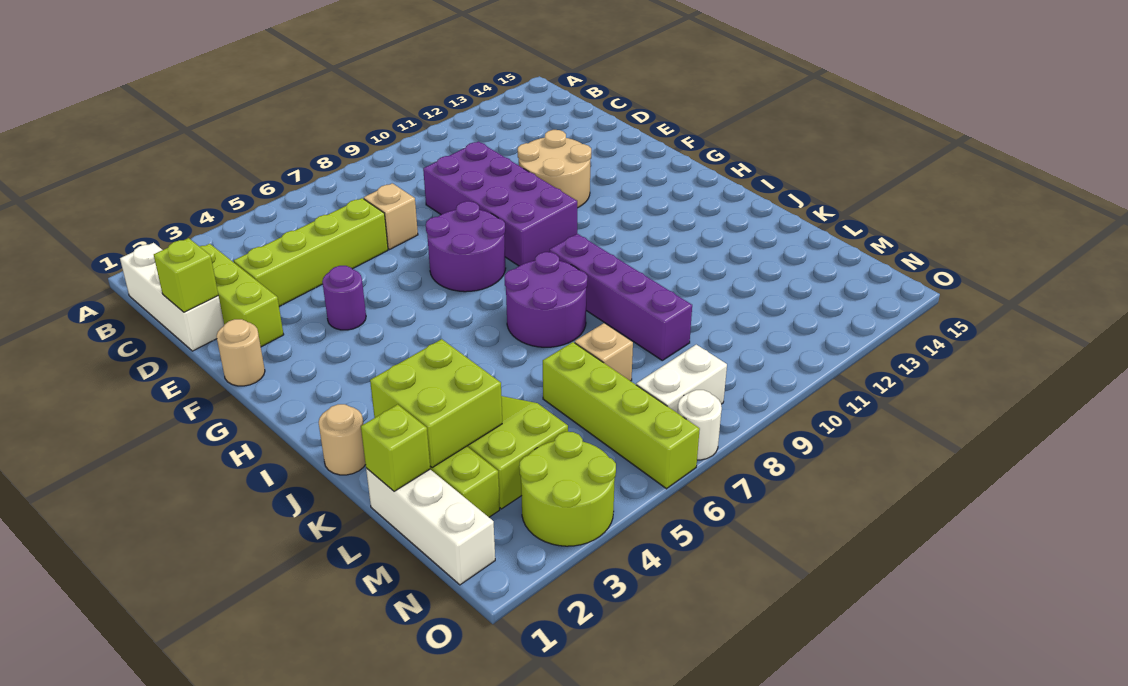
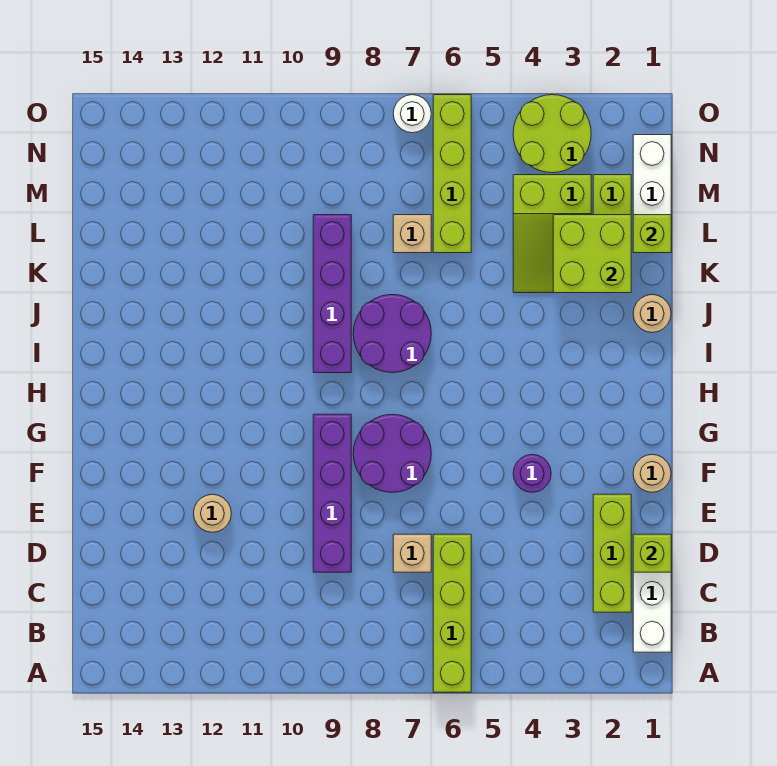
lime 1x4 brick [234,198,388,306] -> lime 1x4 brick turned to [433,534,471,692]
purple 2x4 brick [423,142,577,266] -> purple 1x4 brick [313,414,351,572]
tan 2x2 round brick [518,130,591,208] -> tan 1x1 round brick [193,494,231,532]
white 1x2 brick [636,345,727,413] -> none

